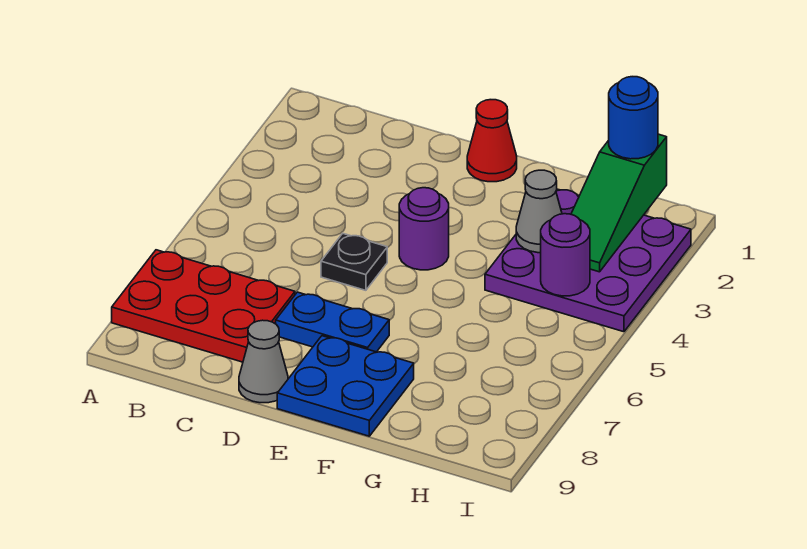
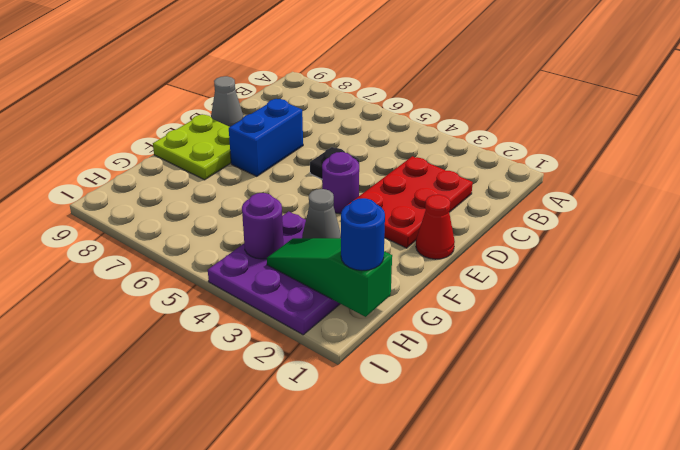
red 2x3 plate [112,250,295,362] -> red 2x3 plate moved to [349,156,473,248]
blue 1x2 plate [276,292,389,352] -> blue 1x2 brick [229,99,303,176]
blue 2x2 plate [277,336,414,436] -> lime 2x2 plate [153,114,231,180]

